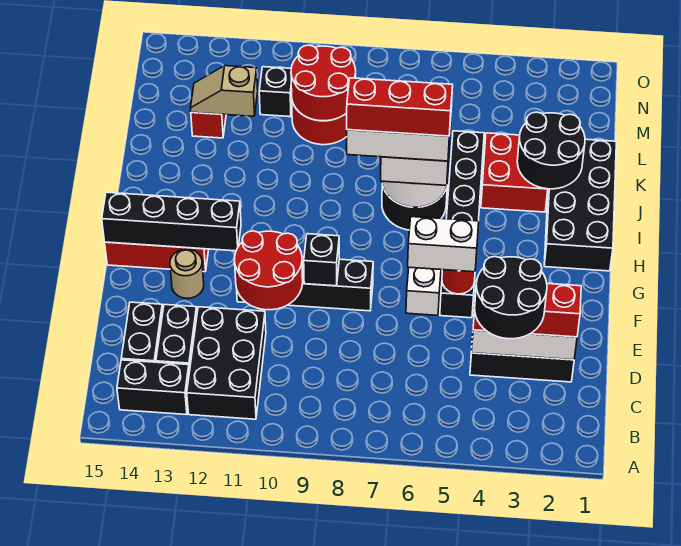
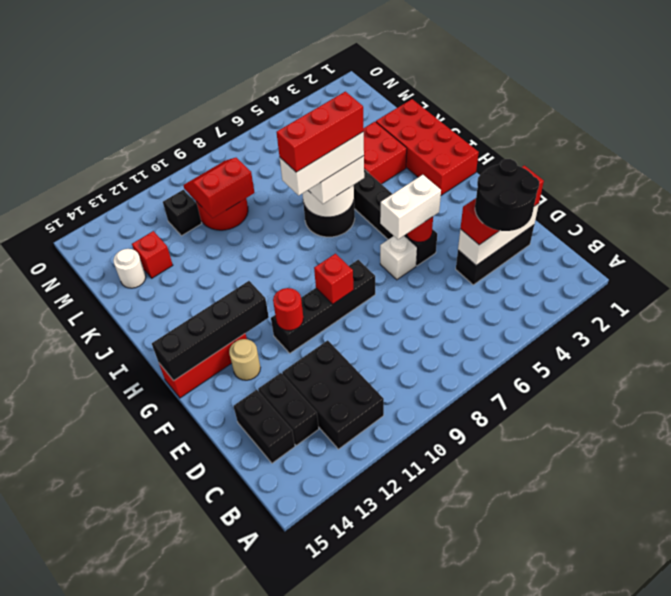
black 1x2 brick [117,360,189,415] -> none
red 2x2 round brick [235,231,303,310] -> red 1x1 round brick [273,288,303,331]
black 1x1 brick [304,234,339,286] -> red 1x1 brick [314,254,354,304]
black 2x4 brick [544,139,616,271] -> red 2x4 brick [376,99,479,195]
black 2x2 round brick [517,112,585,189] -> none
red 2x2 round brick [291,45,356,121] -> red 2x2 slope [183,158,255,218]
tan 1x2 slope [190,66,258,116] -> none
none -> white 1x1 round brick [113,249,146,288]

